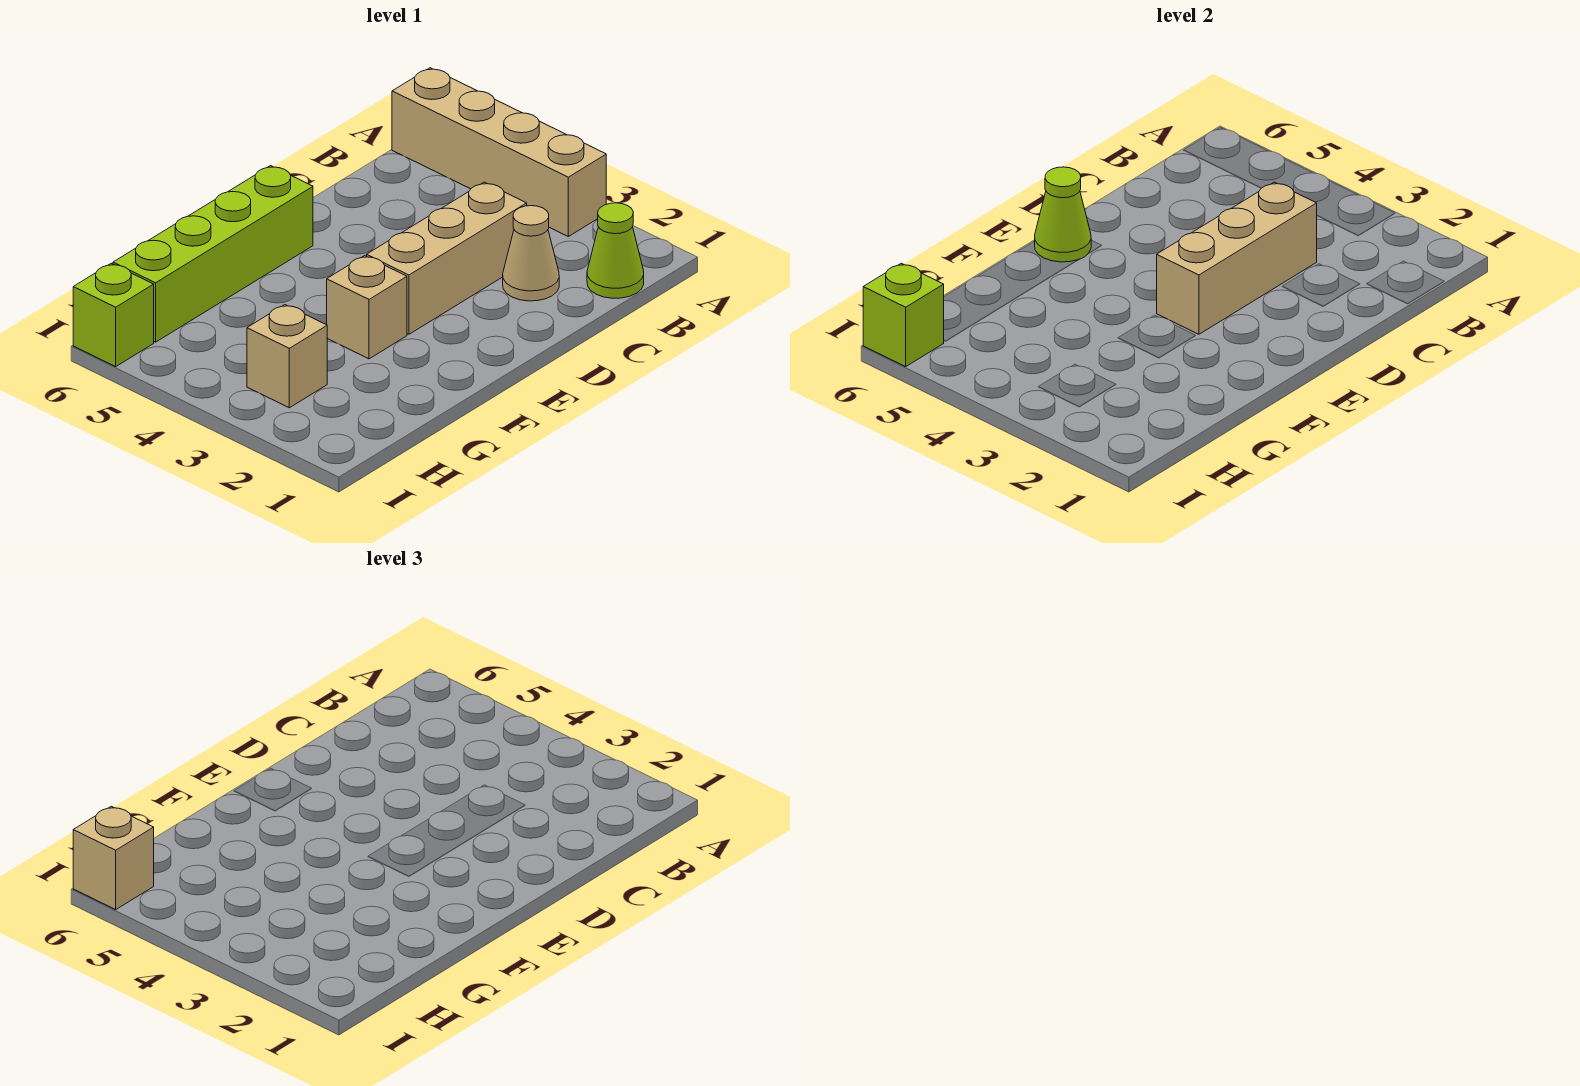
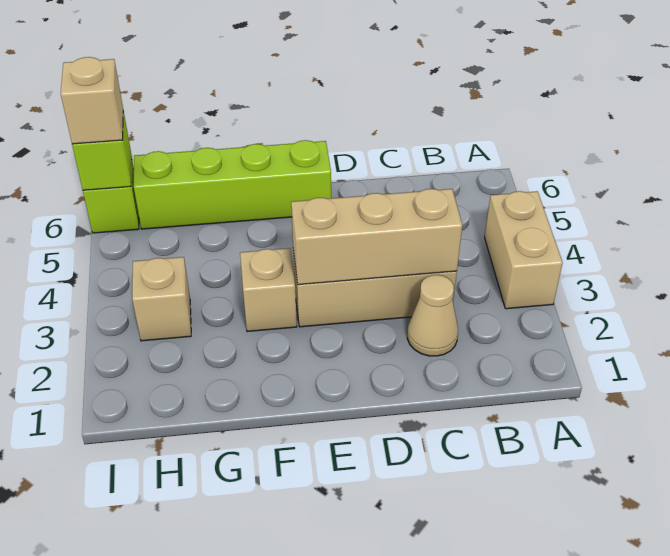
tan 1x4 brick [392,68,606,236] -> tan 1x2 brick [485,191,563,309]
lime 1x1 cone [587,203,644,298] -> none
lime 1x1 cone [1035,167,1091,262] -> none

